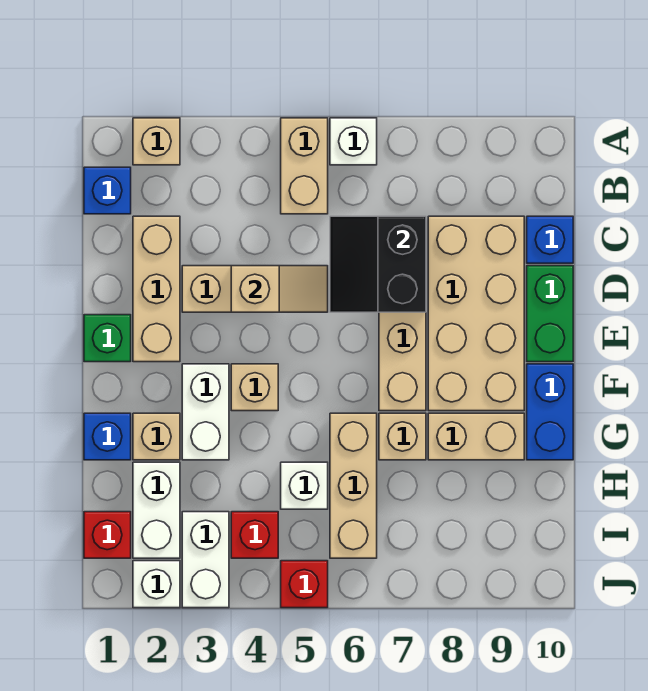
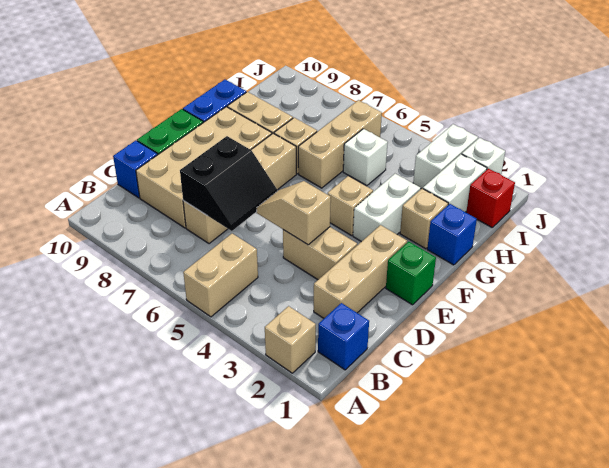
white 1x1 brick [330,118,377,165] -> none
red 1x1 brick [231,512,278,558] -> none
red 1x1 brick [281,561,328,608] -> none

